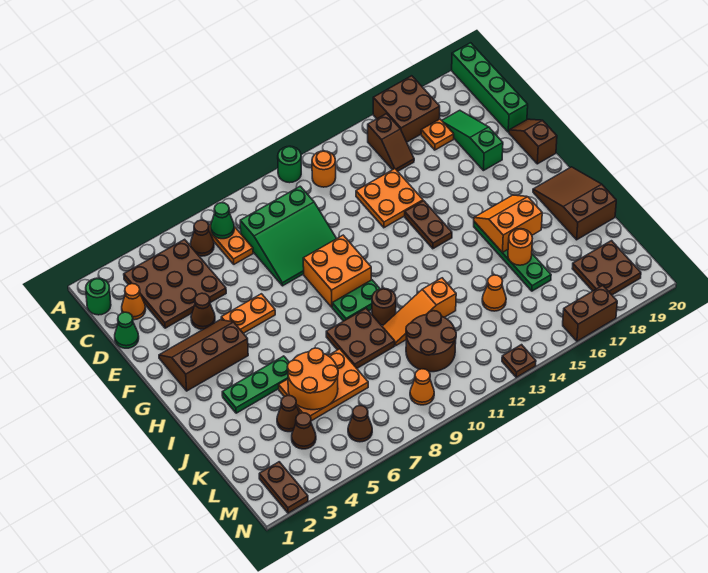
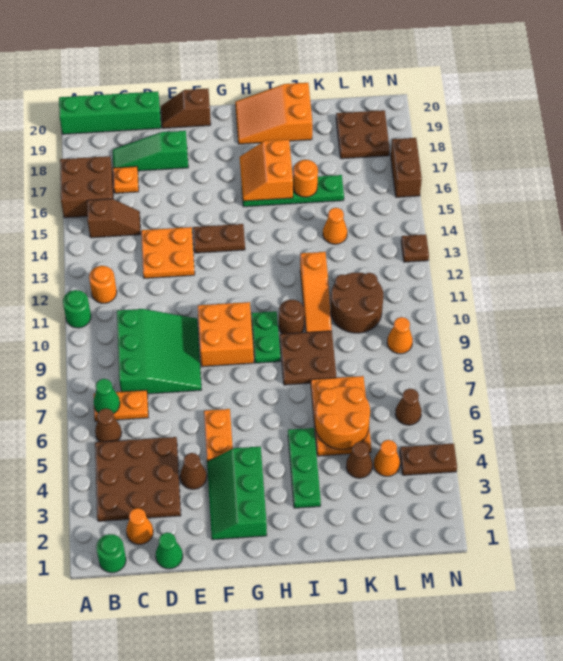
brown 2x3 slope [159,320,248,391] -> green 2x3 slope [207,447,267,540]
brown 2x3 slope [533,167,616,240] -> orange 2x3 slope [235,83,312,144]
brown 1x1 cone [292,413,316,449] -> orange 1x1 cone [374,440,400,476]
brown 1x2 plate [259,462,308,513] -> brown 1x2 plate moved to [400,443,457,475]

